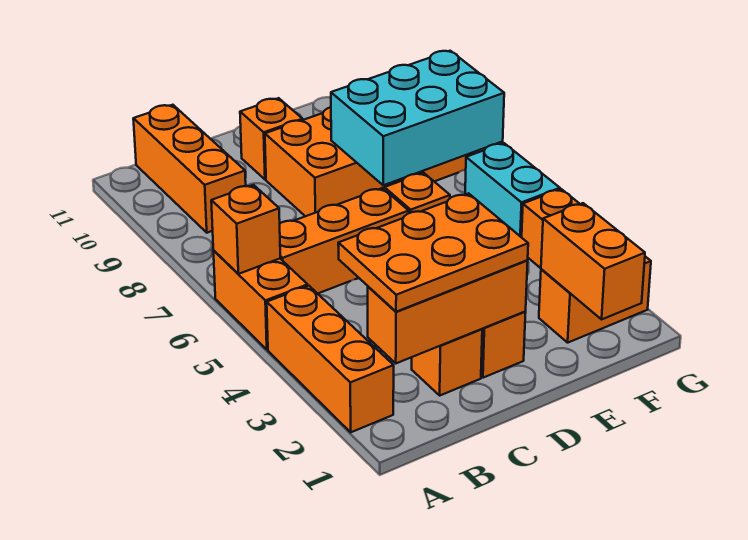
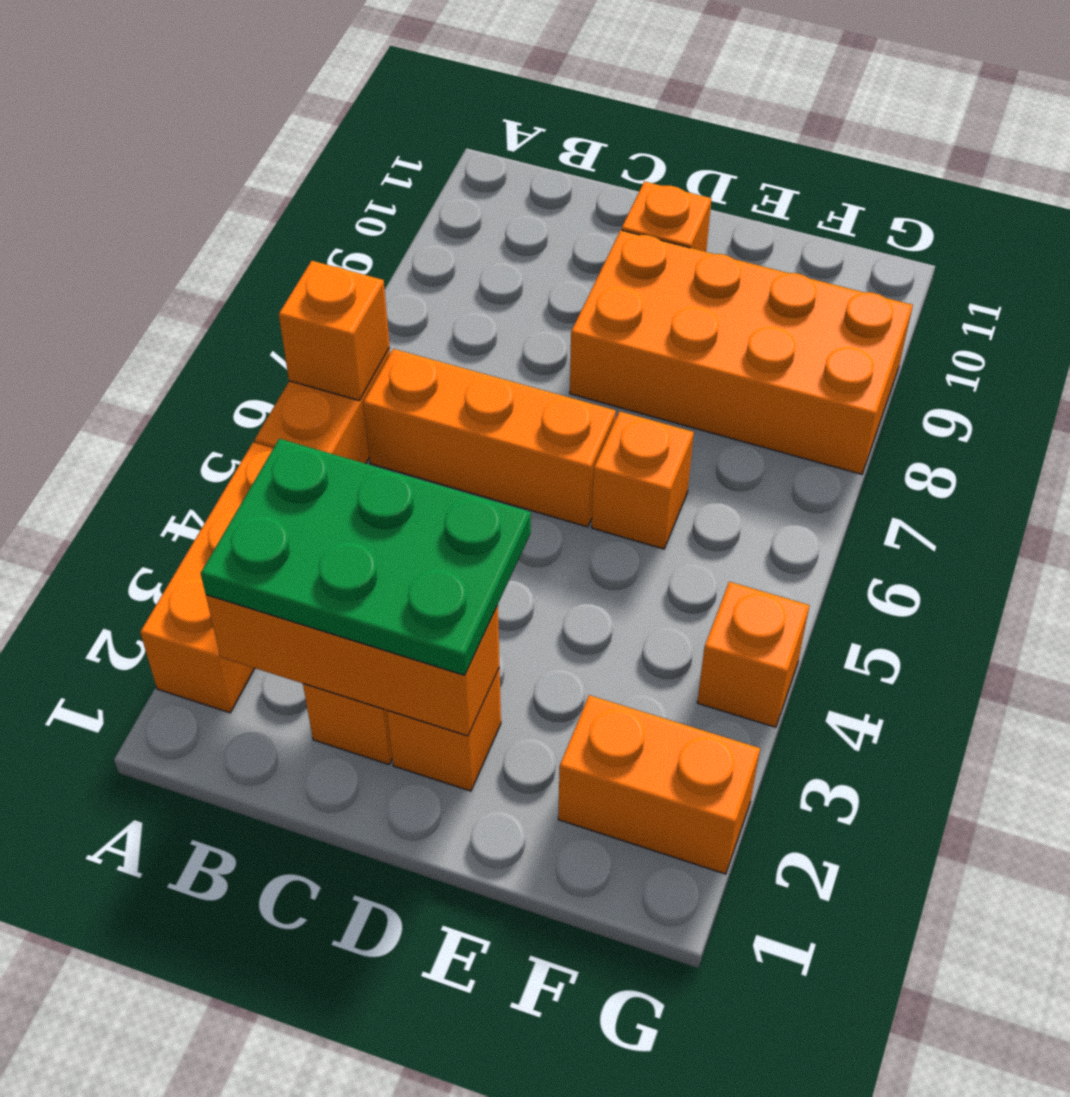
orange 2x3 plate [338,193,528,312] -> green 2x3 plate [201,439,531,675]
orange 1x3 brick [133,105,246,233] -> none
cyan 2x3 brick [331,51,504,185] -> none
orange 1x2 brick [541,203,645,319] -> none
cyan 1x2 brick [465,143,560,237] -> none

